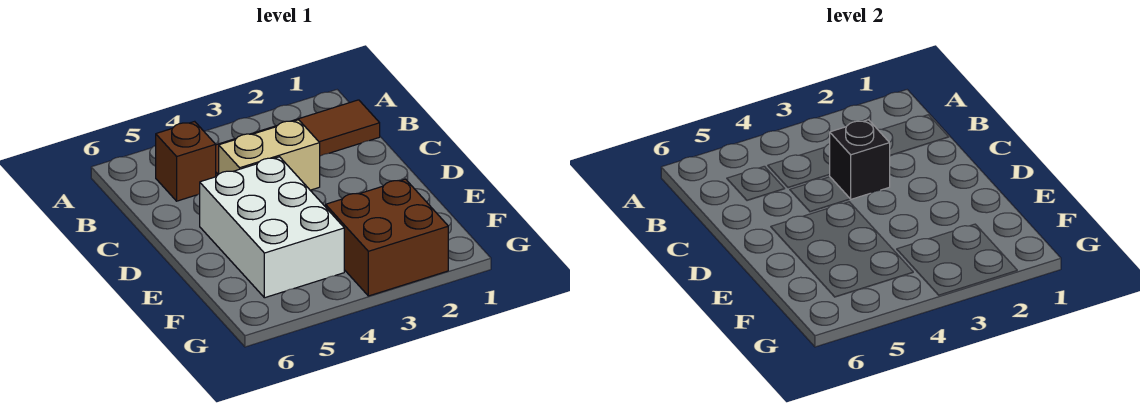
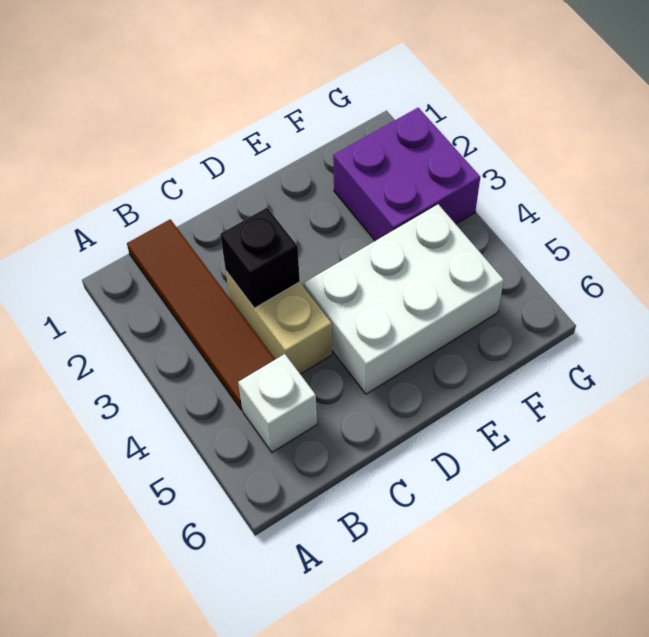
brown 1x1 brick [156,121,216,201] -> white 1x1 brick [238,354,317,452]
brown 2x2 brick [326,179,448,296] -> purple 2x2 brick [333,108,480,241]

